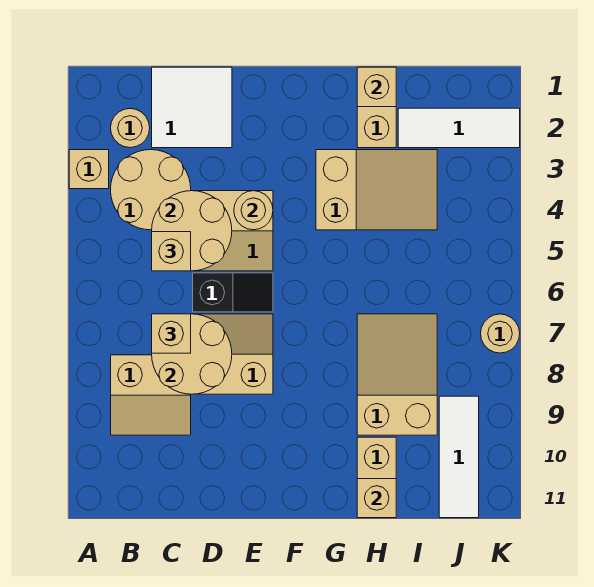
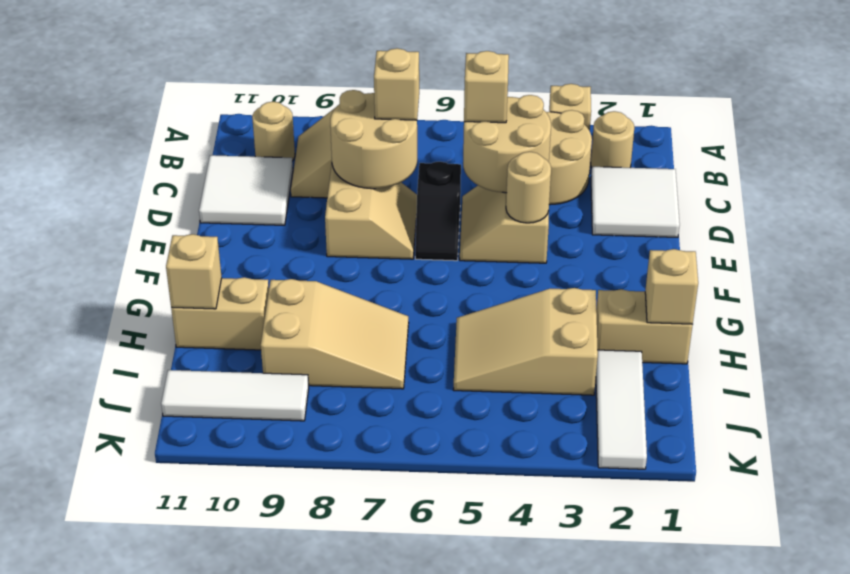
none -> white 2x2 tile [199,155,293,225]
tan 2x3 slope [316,150,437,230] -> tan 2x3 slope turned to [454,288,598,395]
tan 1x1 round brick [481,314,520,353] -> tan 1x1 round brick moved to [252,102,295,161]

